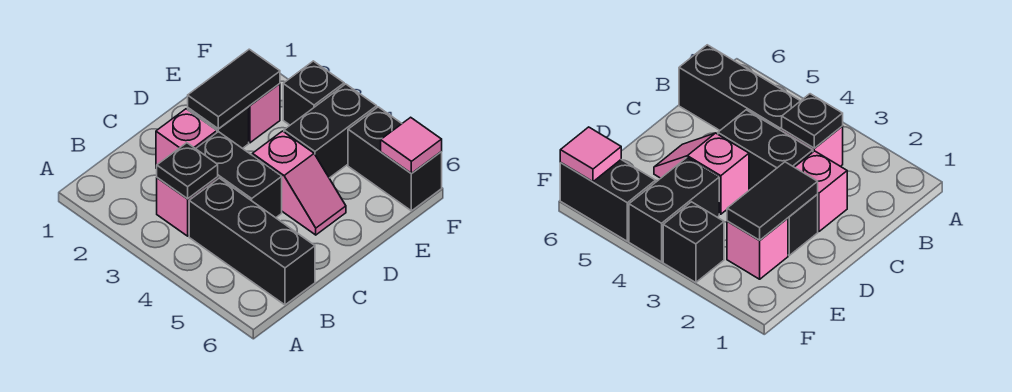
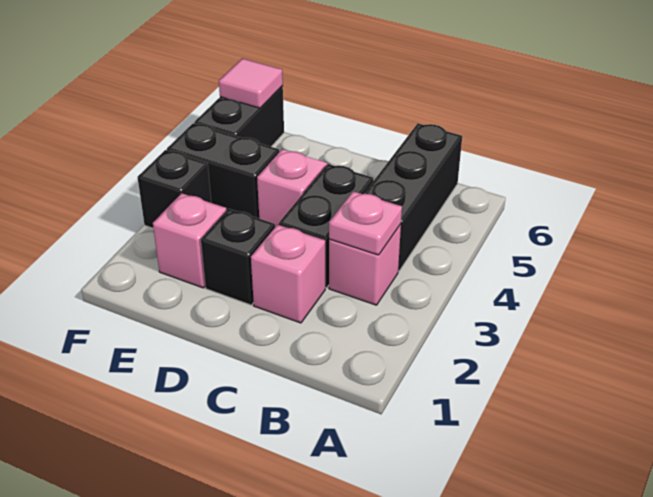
black 1x1 plate [157,143,218,199] -> pink 1x1 plate [329,191,402,255]
black 1x2 tile [188,49,280,129] -> none

